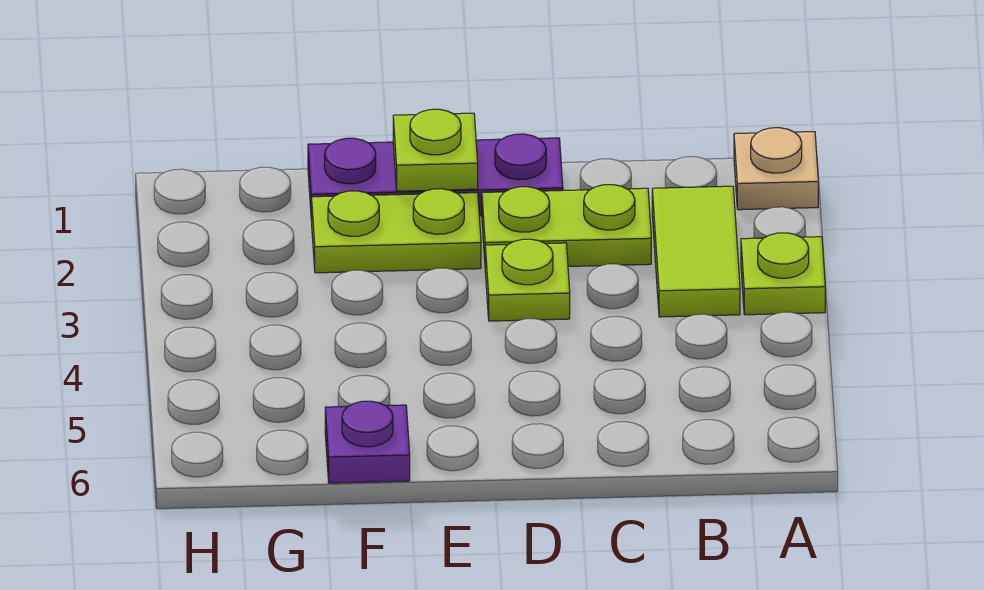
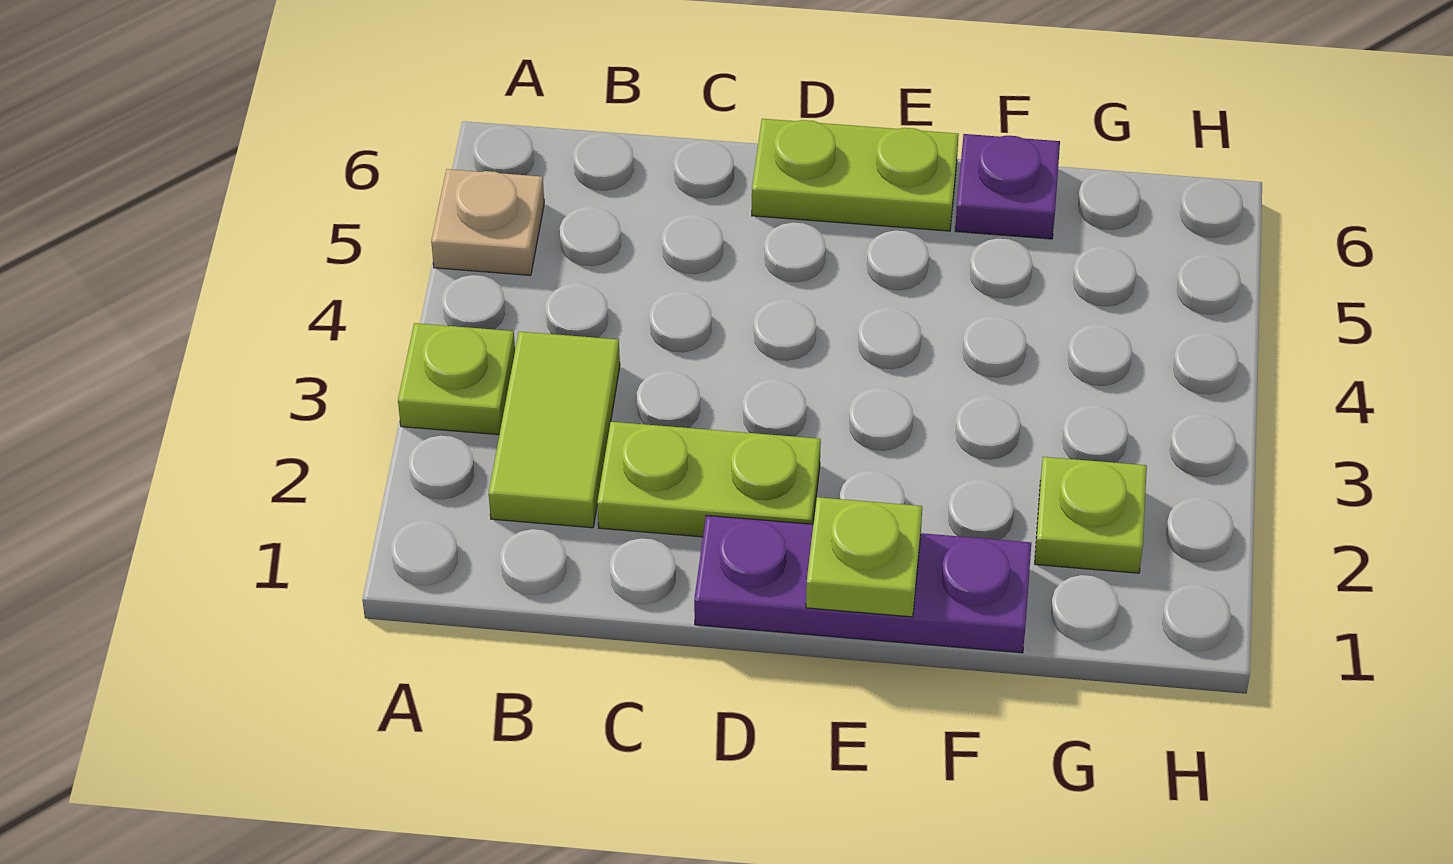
tan 1x1 plate [734,128,818,210] -> tan 1x1 plate moved to [431,169,544,275]
lime 1x1 plate [485,239,570,321] -> lime 1x1 plate moved to [1035,457,1147,573]
lime 1x2 plate [312,189,481,273] -> lime 1x2 plate moved to [752,119,959,231]

